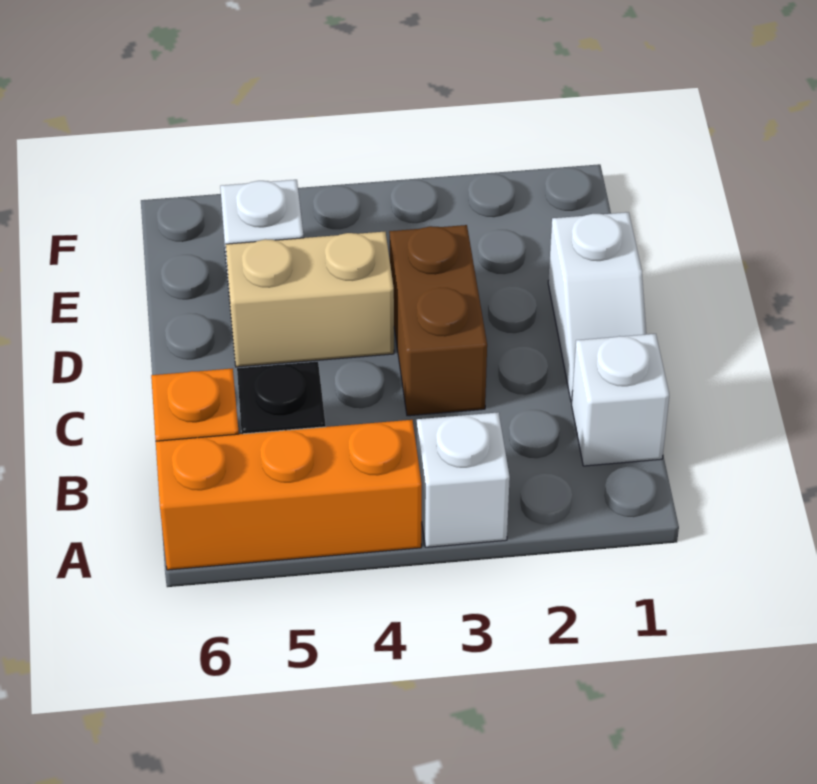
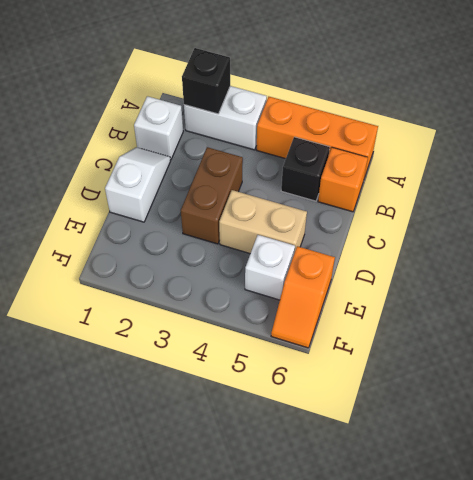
none -> black 1x1 brick [182,48,230,114]
white 1x1 brick [417,412,510,547] -> white 1x2 brick [184,86,267,150]
none -> orange 1x2 slope [271,246,335,348]

